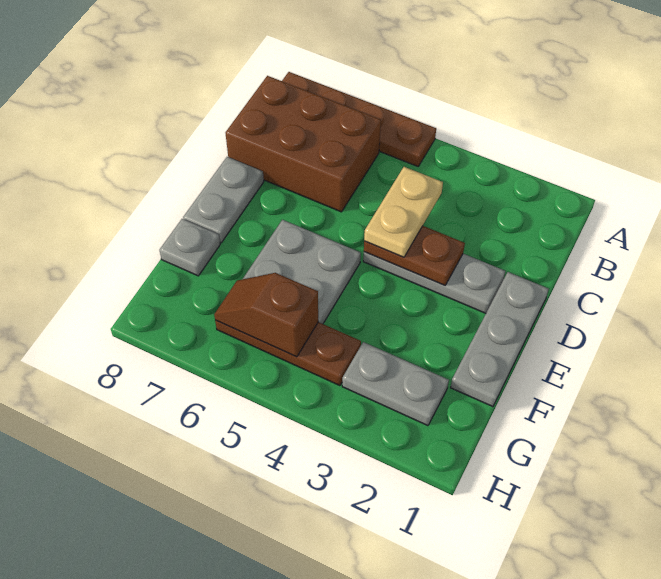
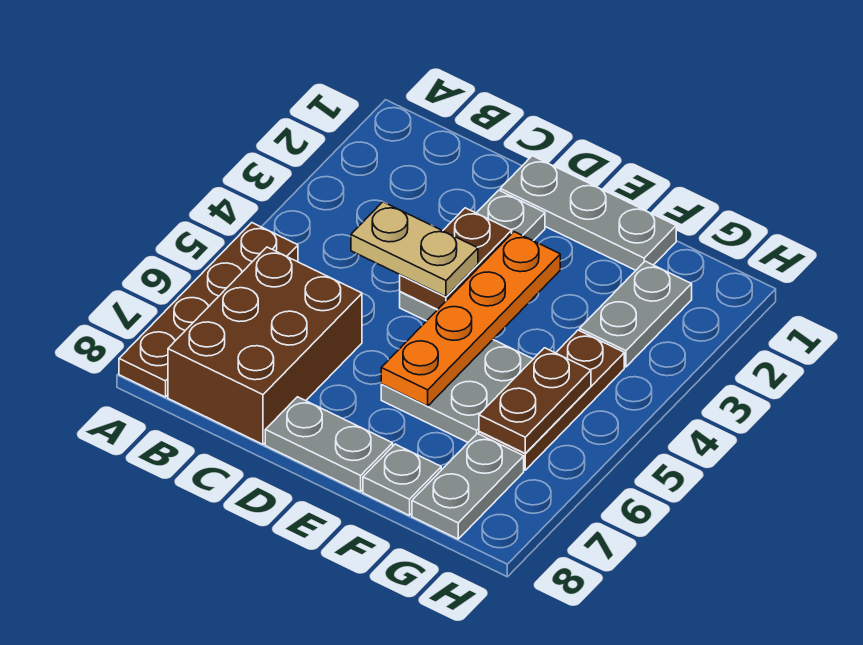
none -> orange 1x4 plate [381,232,560,406]
brown 1x2 slope [214,273,318,357] -> brown 1x2 plate [479,348,591,454]
none -> grey 1x2 plate [412,433,524,539]

